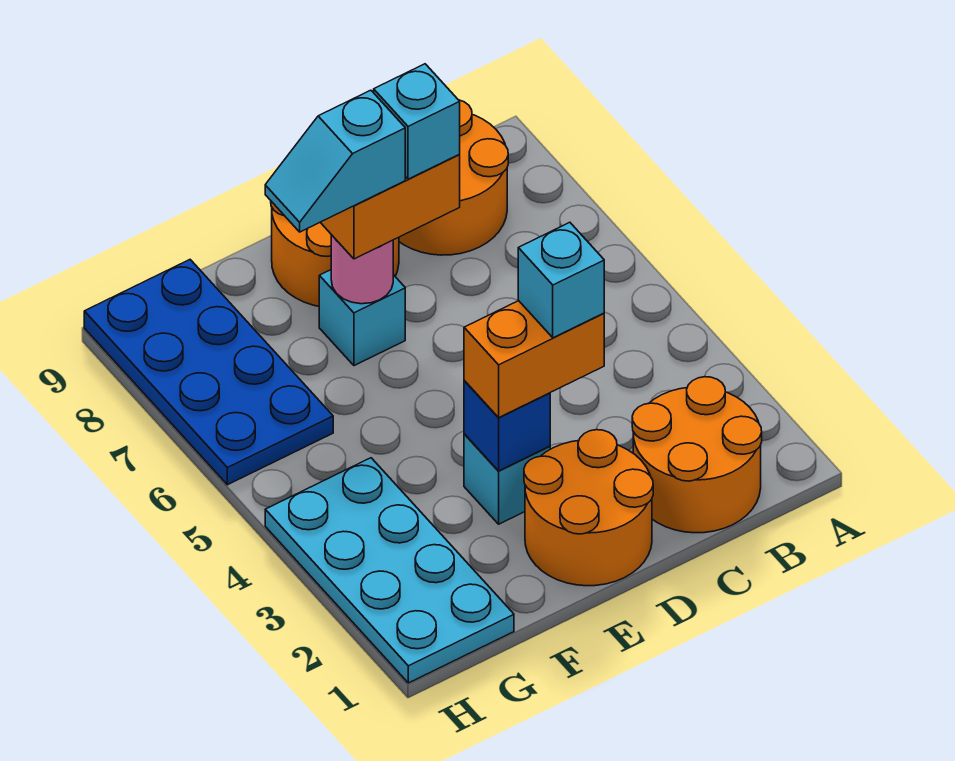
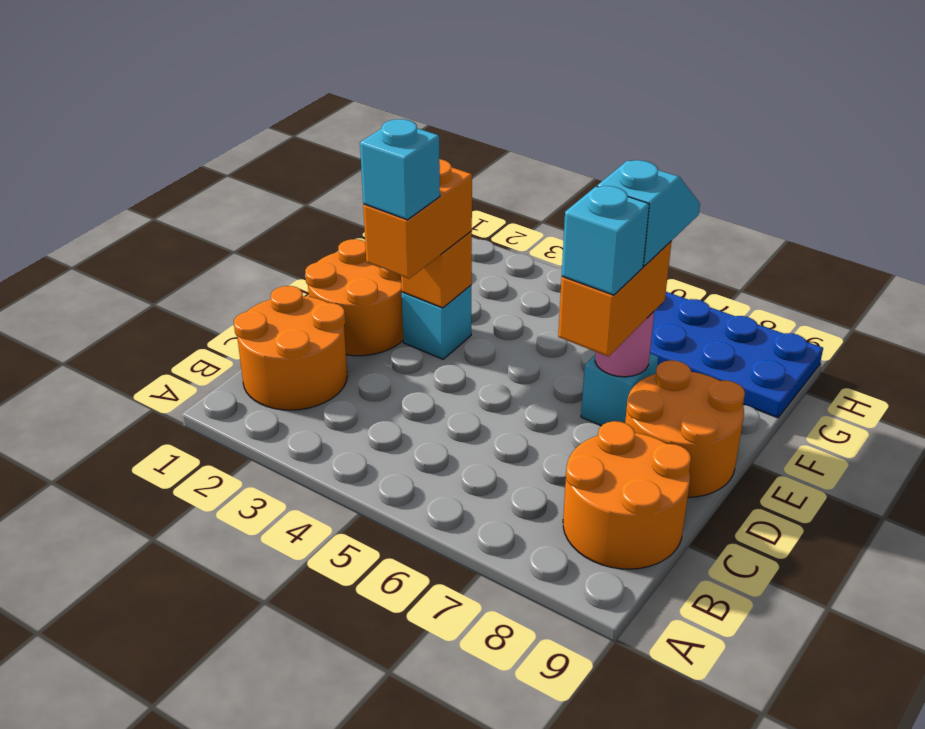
blue 1x1 brick [464,380,550,471] -> orange 1x1 brick [401,231,472,308]
cyan 2x4 plate [265,458,514,683] -> none

